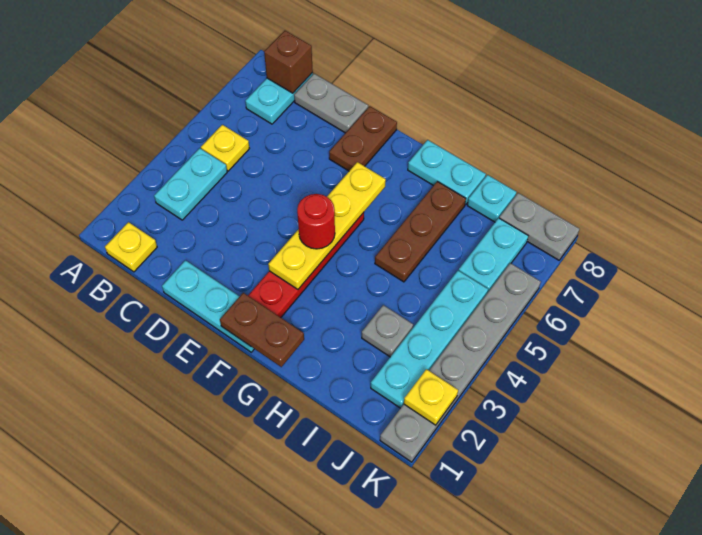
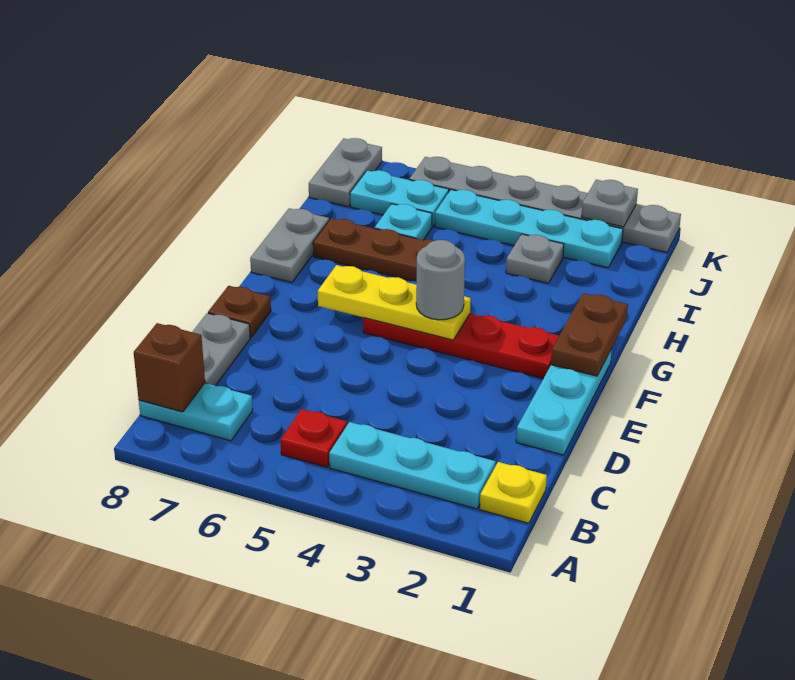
cyan 1x2 plate [154,148,227,220] -> cyan 1x3 plate [329,422,496,509]
yellow 1x1 plate [201,125,249,171] -> red 1x1 plate [281,409,347,467]
brown 1x2 plate [329,106,397,171] -> brown 1x1 plate [208,286,271,337]
yellow 1x4 plate [268,162,386,289] -> yellow 1x3 plate [318,265,471,340]
red 1x1 round brick [297,194,335,249] -> grey 1x1 round brick [416,240,465,320]
cyan 1x2 plate [408,140,486,205] -> grey 1x2 plate [250,208,329,282]
cyan 1x1 plate [467,175,516,222] -> cyan 1x1 plate moved to [375,204,432,240]
yellow 1x1 plate [404,369,458,425] -> grey 1x1 plate [581,180,638,227]

